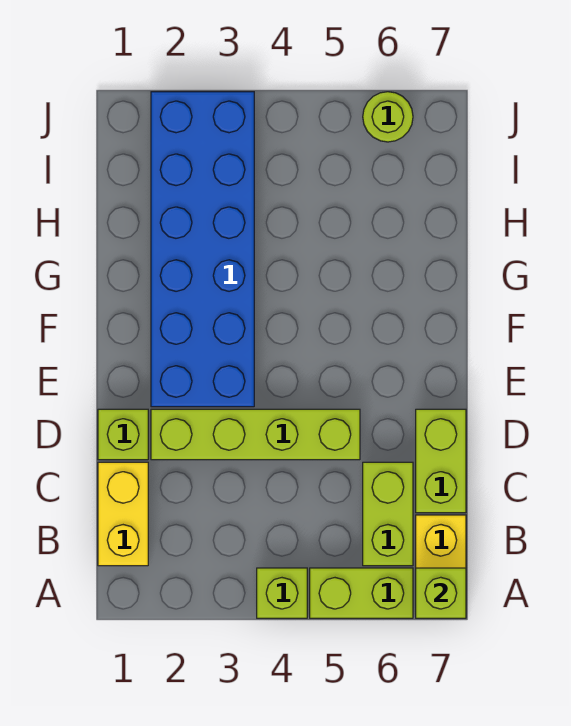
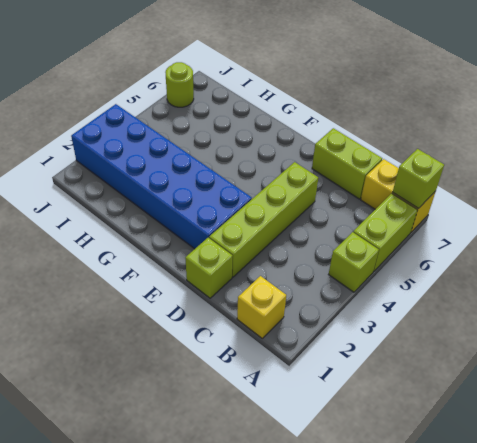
yellow 1x2 brick [98,462,148,566] -> yellow 1x1 brick [237,276,286,338]
lime 1x2 brick [363,462,413,566] -> none

